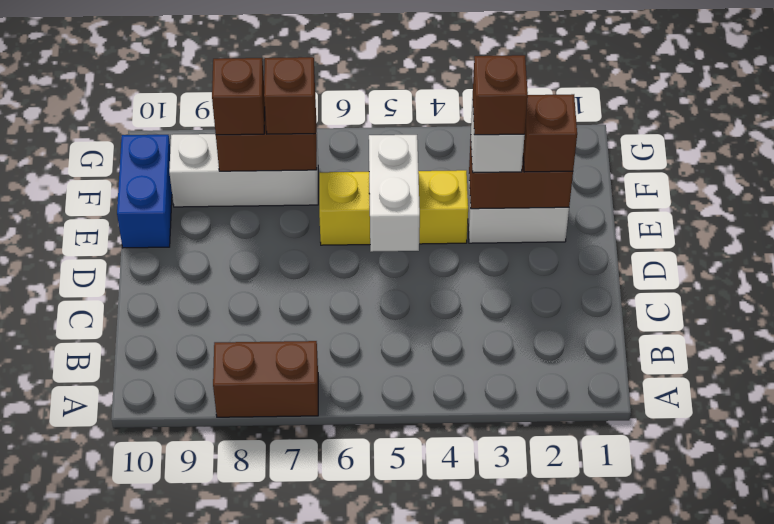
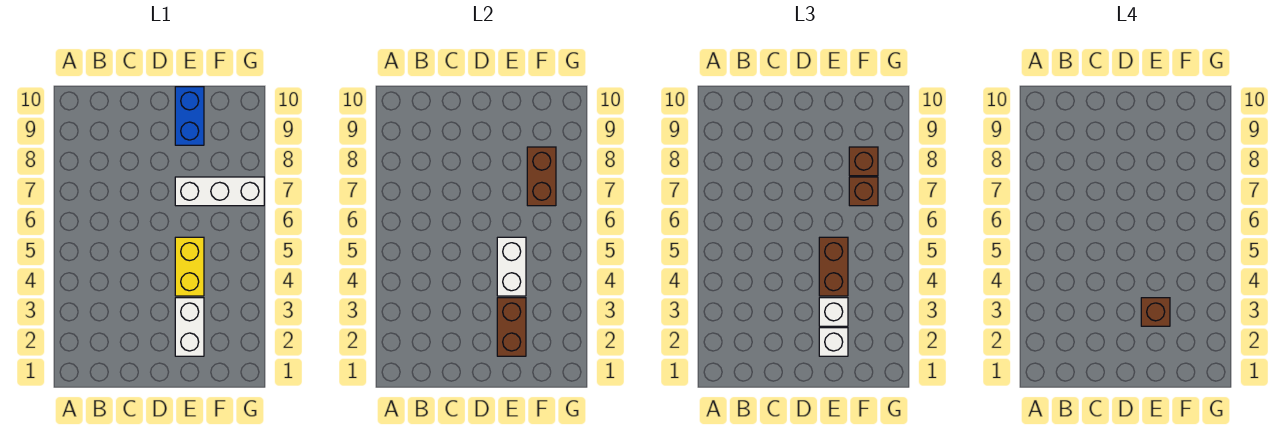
brown 1x2 brick [213,341,318,417] -> brown 1x2 brick moved to [819,237,848,296]
white 1x2 brick [369,135,420,252] -> white 1x2 brick turned to [497,237,526,296]
brown 1x1 brick [523,94,577,172] -> white 1x1 brick [819,328,848,356]
yellow 1x3 brick [319,170,468,245] -> yellow 1x2 brick [175,237,204,296]
blue 1x2 brick [117,135,172,248] -> blue 1x2 brick turned to [175,87,204,145]
white 1x3 brick [169,134,318,207] -> white 1x3 brick turned to [175,177,264,206]

